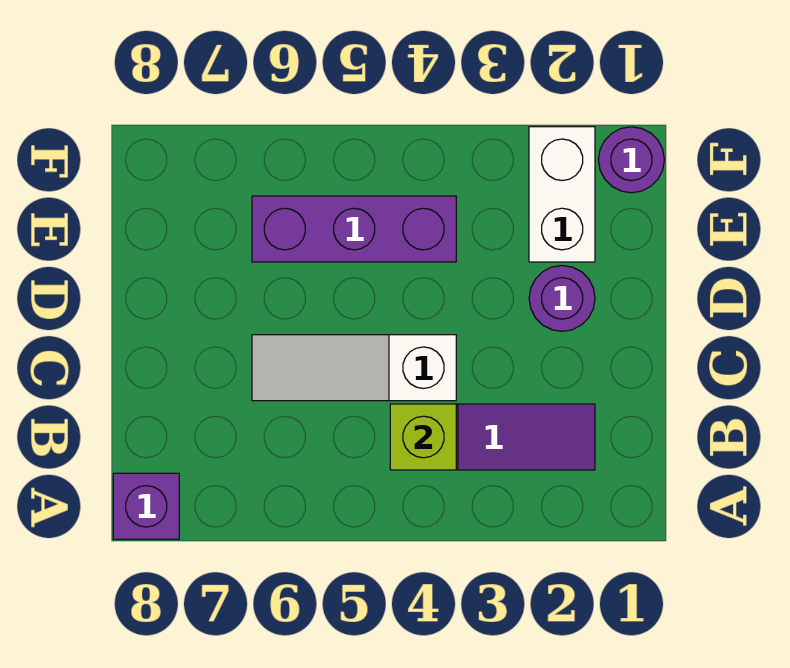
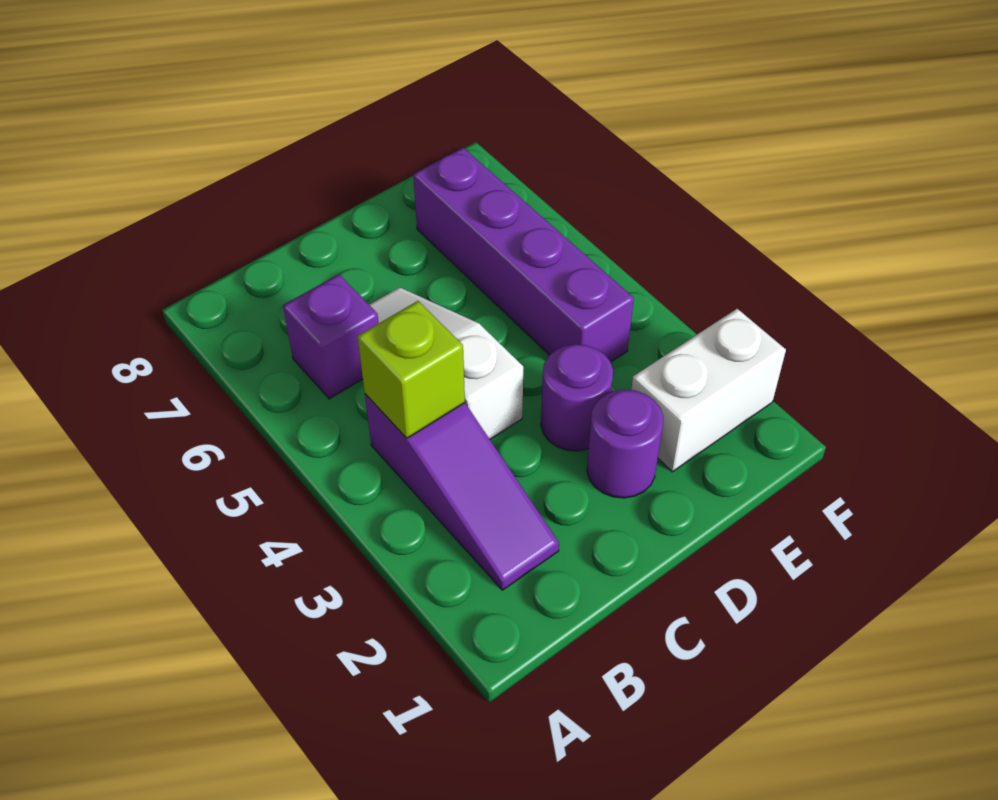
purple 1x1 brick [113,473,179,539] -> purple 1x1 brick moved to [283,274,379,399]
purple 1x3 brick [252,196,456,262] -> purple 1x4 brick [413,148,634,362]
purple 1x1 round brick [598,127,664,193] -> purple 1x1 round brick moved to [541,344,613,451]

